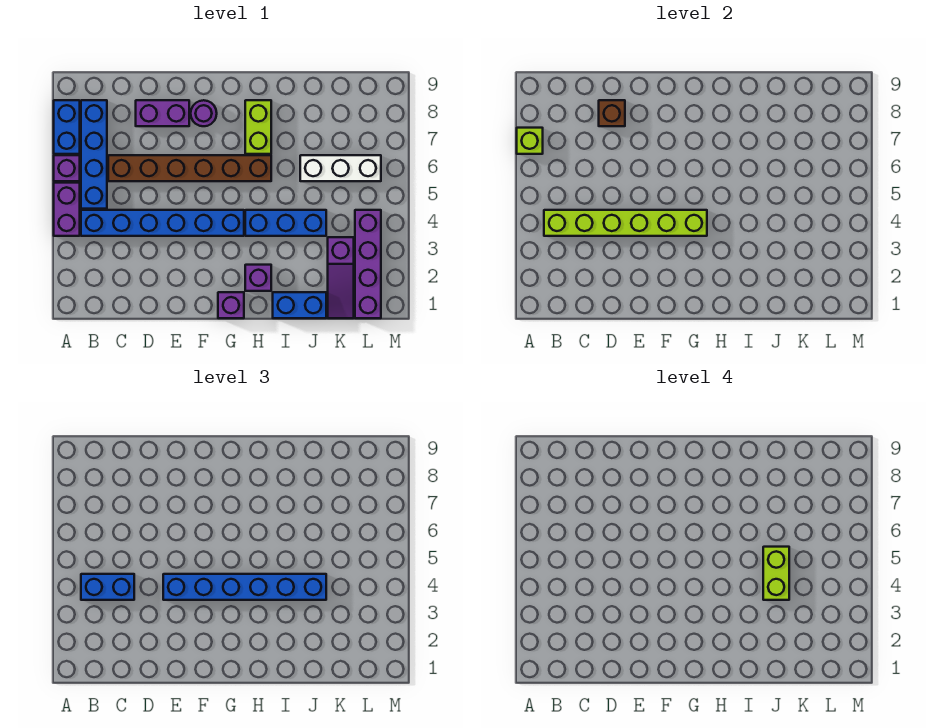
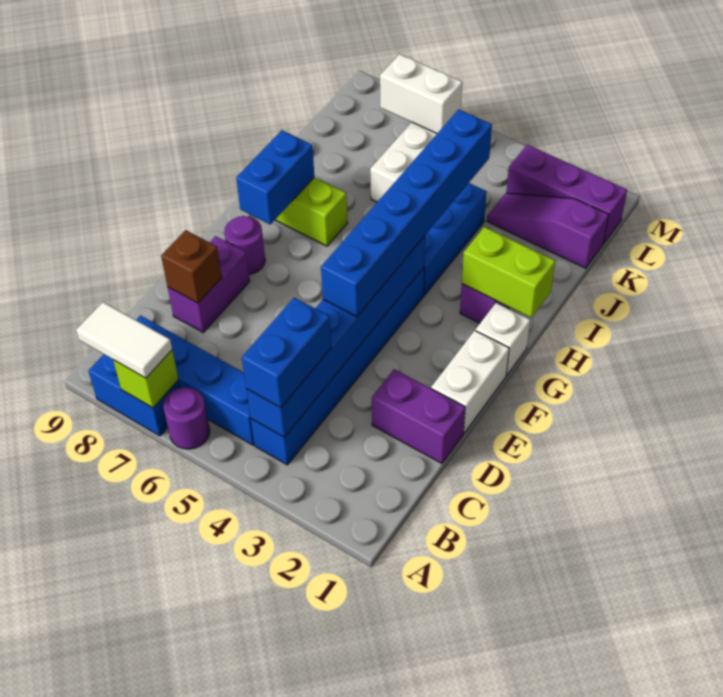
purple 1x2 brick [54,183,80,236] -> purple 1x2 brick moved to [372,369,465,463]
purple 1x1 brick [54,155,80,181] -> purple 1x1 round brick [163,387,210,449]
none -> white 1x2 tile [76,302,172,378]
lime 1x6 brick [544,210,707,236] -> blue 1x6 brick [246,236,425,437]
brown 1x6 brick [108,155,271,181] -> none
none -> white 1x2 brick [431,331,509,433]
purple 1x1 brick [218,292,244,318] -> white 1x1 brick [476,303,530,375]
blue 1x2 brick [273,292,326,318] -> blue 1x2 brick moved to [236,130,314,224]
lime 1x2 brick [763,547,789,600] -> lime 1x2 brick moved to [462,227,555,318]
purple 1x3 slope [328,237,354,318] -> purple 1x3 slope turned to [487,193,609,268]
purple 1x4 brick [355,210,381,318] -> purple 1x3 brick [506,145,627,243]
none -> white 1x2 brick [380,54,462,133]

